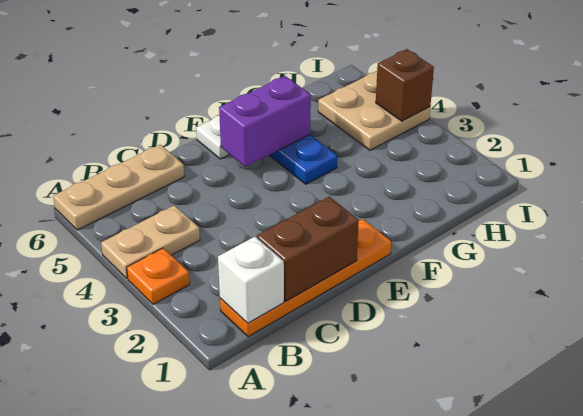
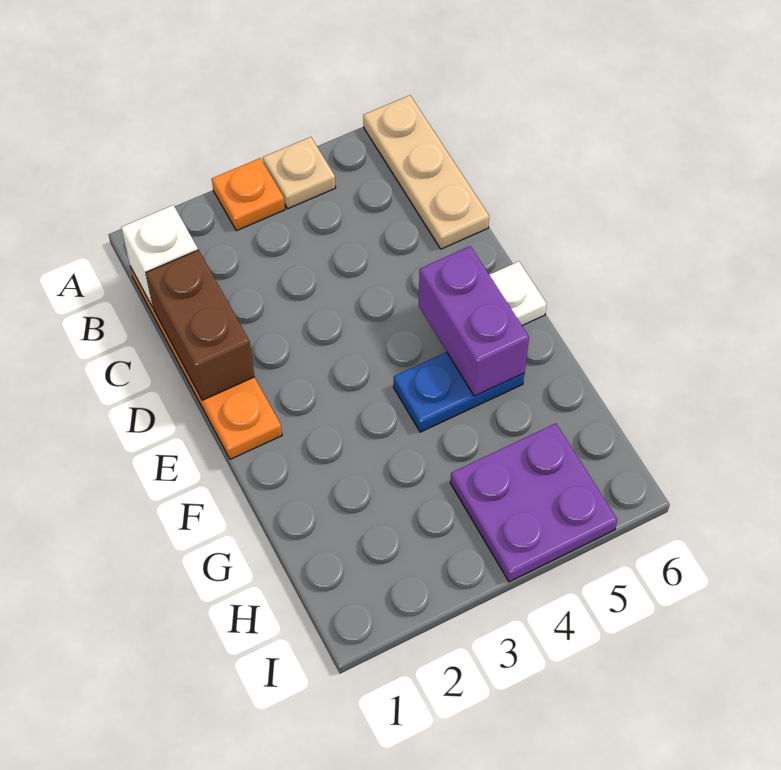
tan 1x2 plate [101,205,200,278] -> tan 1x1 plate [263,137,336,209]
tan 2x2 plate [318,71,430,150] -> purple 2x2 plate [450,423,617,582]
brown 1x1 brick [376,49,434,121] -> none

